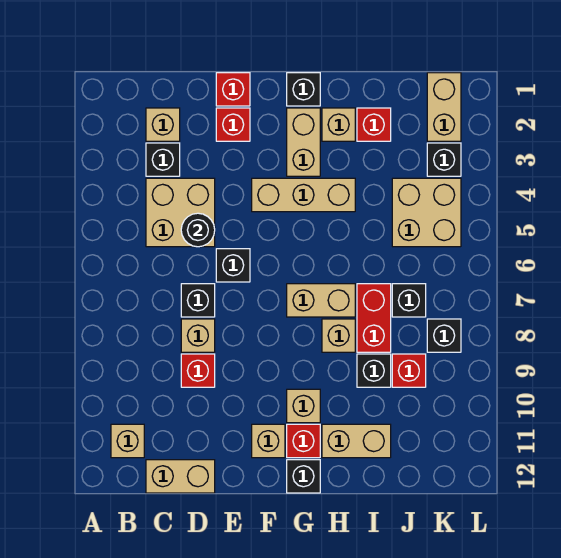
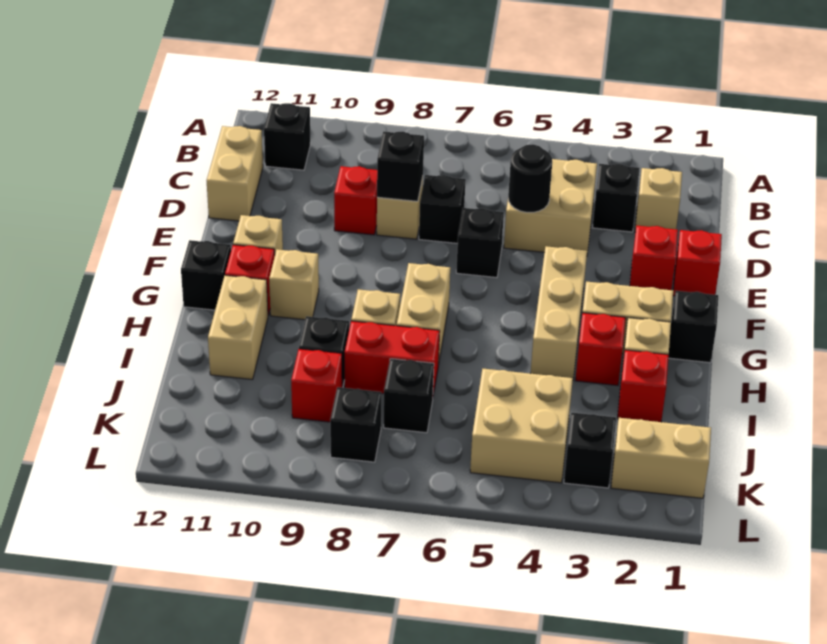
tan 1x1 brick [111,424,144,458] -> black 1x1 brick [264,103,310,170]
none -> black 1x1 brick [377,131,424,201]
none -> red 1x1 brick [575,313,626,385]

